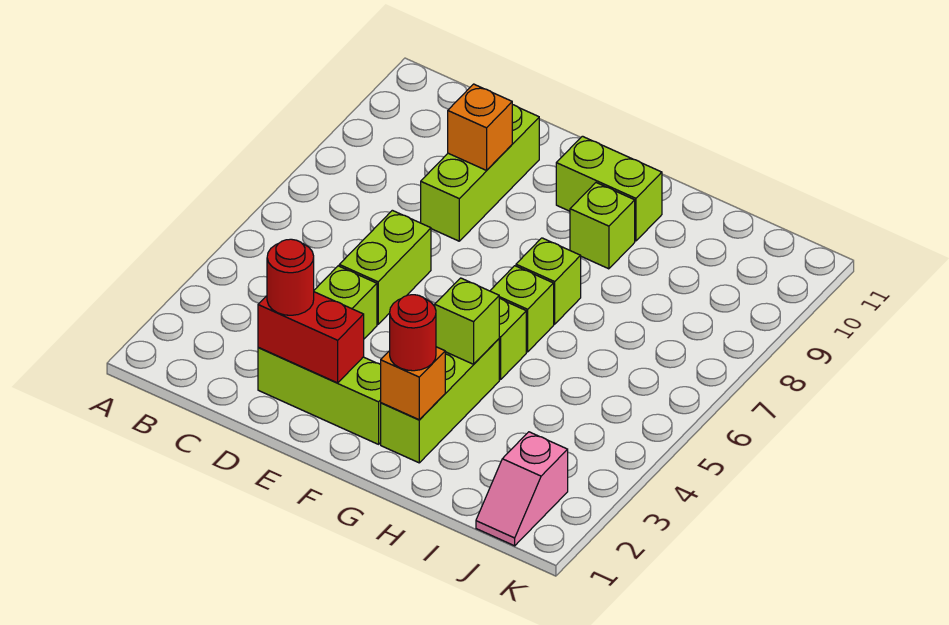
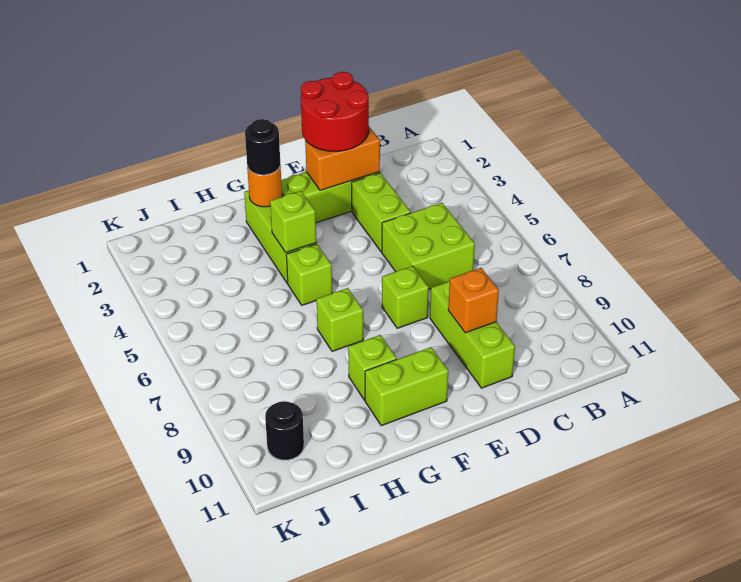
red 1x2 brick [258,292,364,383] -> orange 1x2 brick [305,127,380,191]
red 1x1 round brick [267,239,314,315] -> red 2x2 round brick [301,72,369,151]
lime 1x2 brick [339,210,431,324] -> lime 2x2 brick [382,203,475,289]
orange 1x1 brick [381,347,445,420] -> orange 1x1 round brick [247,165,282,207]
red 1x1 round brick [390,295,436,371] -> black 1x1 round brick [245,119,280,175]
lime 1x1 brick [490,266,554,352] -> lime 1x1 brick moved to [382,266,429,328]
pink 1x2 slope [476,432,568,546] -> none
none -> black 1x1 round brick [265,401,304,460]

